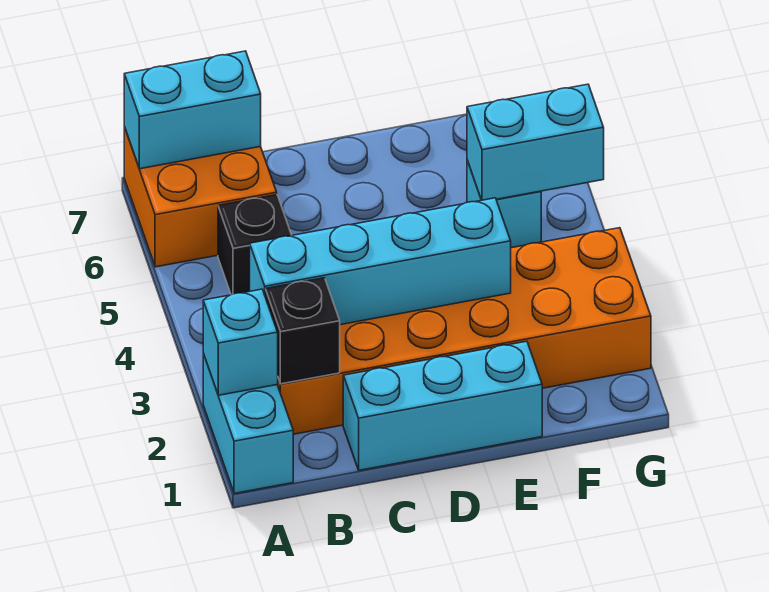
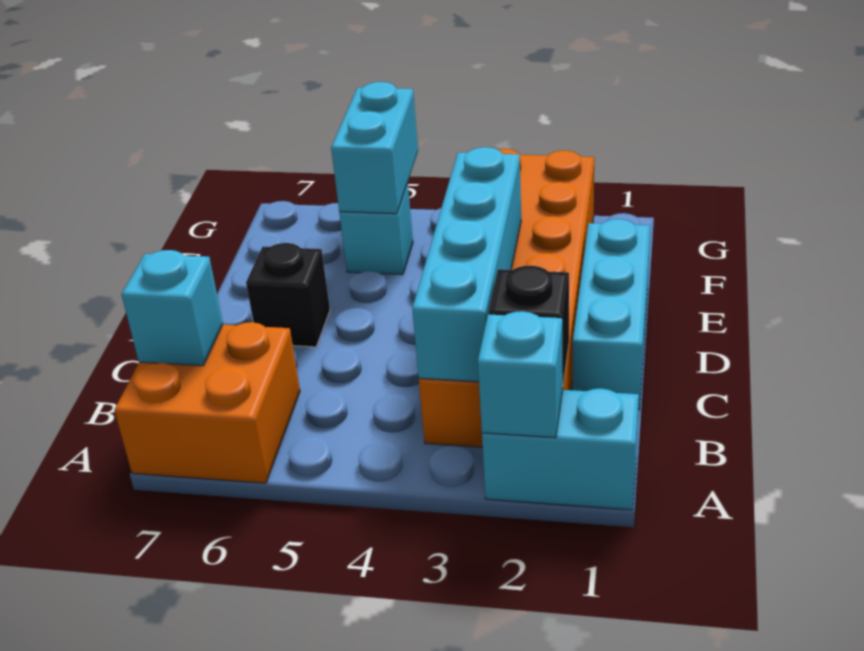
cyan 1x2 brick [124,51,261,169] -> cyan 1x1 brick [121,250,223,366]
black 1x1 brick [218,195,292,295] -> black 1x1 brick moved to [246,243,330,347]

